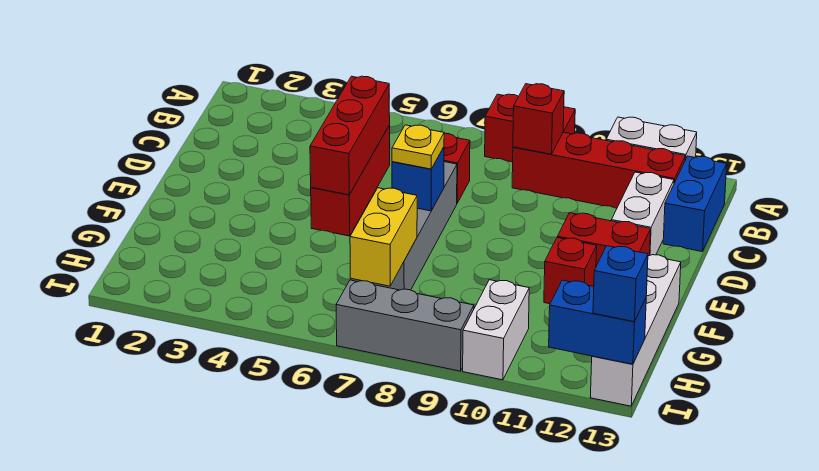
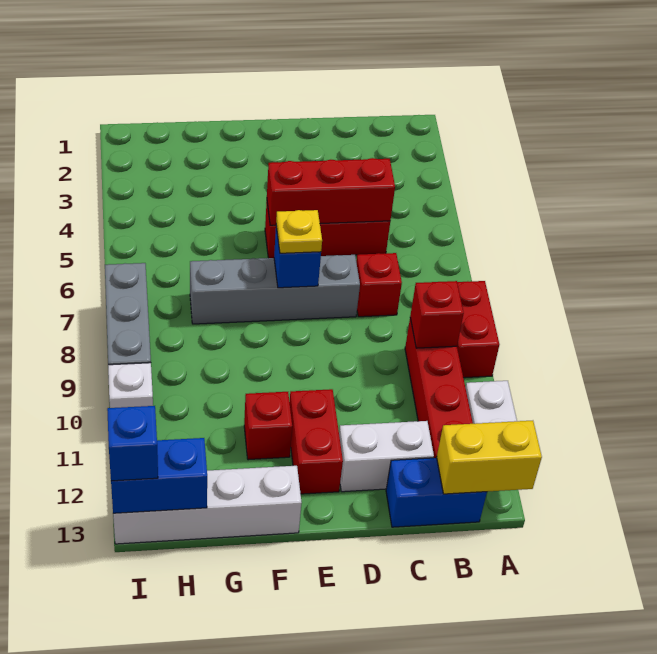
yellow 1x2 brick [350,188,417,286] -> yellow 1x2 brick moved to [437,421,542,494]
white 1x2 brick [463,280,529,380] -> white 1x1 brick [108,363,153,408]
blue 1x2 brick [549,280,646,364] -> blue 1x2 brick turned to [111,438,207,513]

